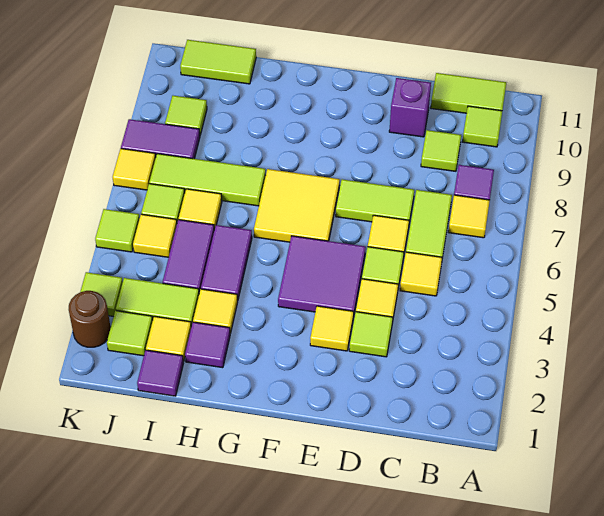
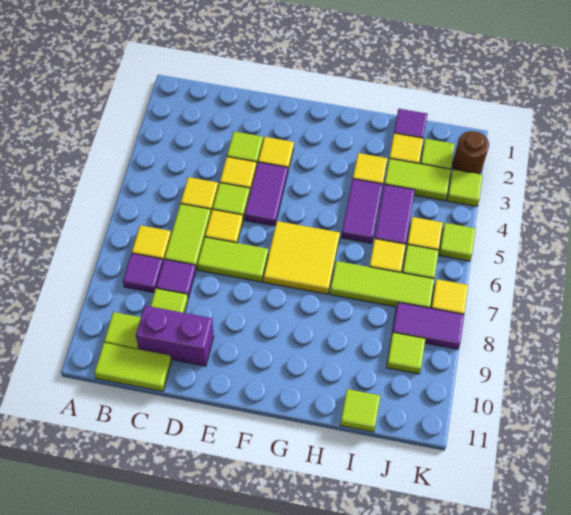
purple 1x1 brick [389,78,431,137] -> purple 1x2 brick [136,306,214,366]
purple 2x2 tile [278,236,366,317] -> purple 1x2 tile [245,162,288,226]
purple 1x1 tile [185,322,230,368] -> purple 1x1 tile moved to [156,259,196,298]
lime 1x2 tile [180,40,256,84] -> lime 1x1 tile [340,389,380,432]

